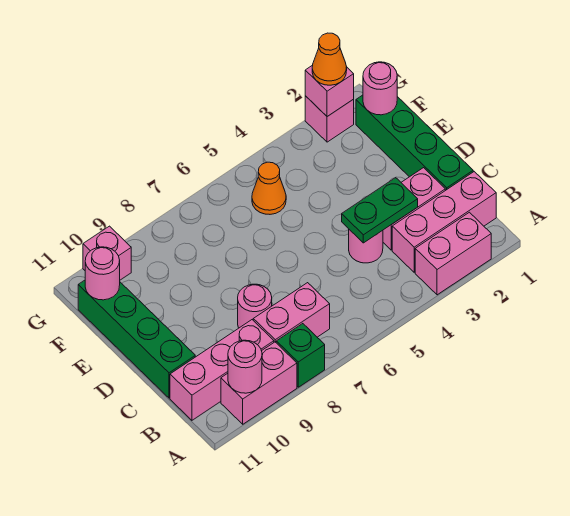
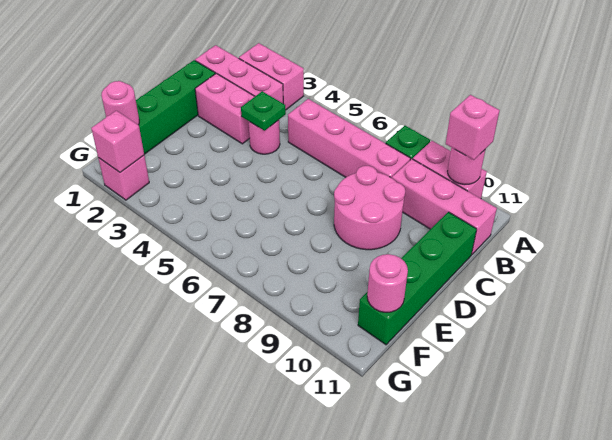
pink 1x2 brick [253,283,330,342] -> pink 1x4 brick [288,99,410,178]
green 1x2 plate [342,178,418,243] -> green 1x1 plate [241,91,286,131]
pink 1x1 round brick [238,284,272,328] -> pink 2x2 round brick [334,166,405,250]
orange 1x1 cone [252,162,286,214] -> none
orange 1x1 cone [312,33,347,85] -> none
pink 1x1 brick [83,226,131,280] -> pink 1x1 brick moved to [446,95,500,160]

